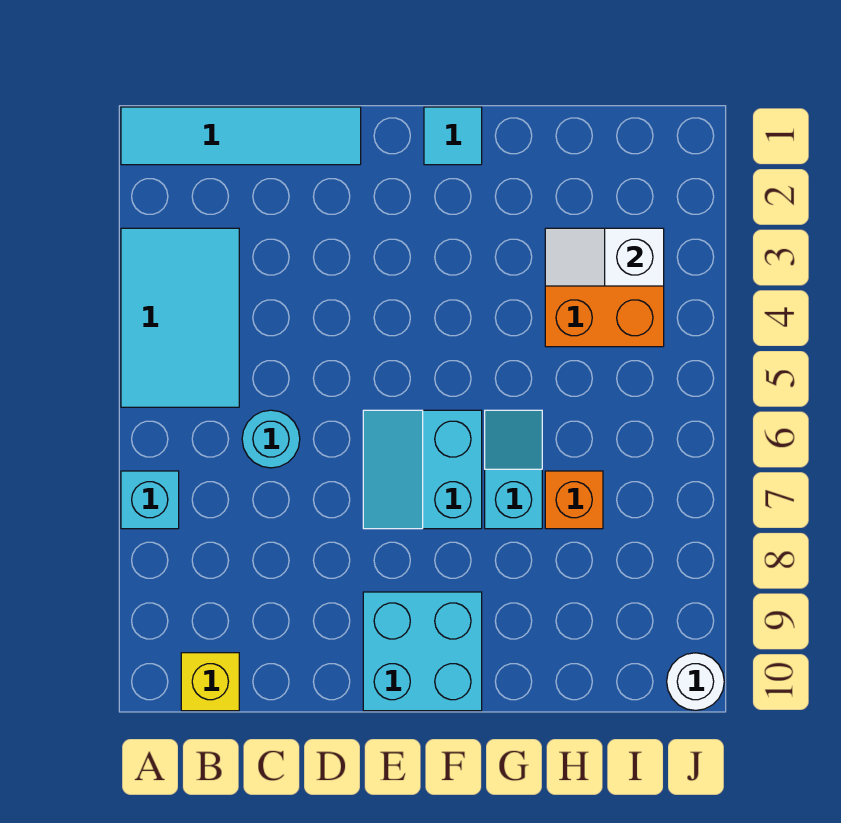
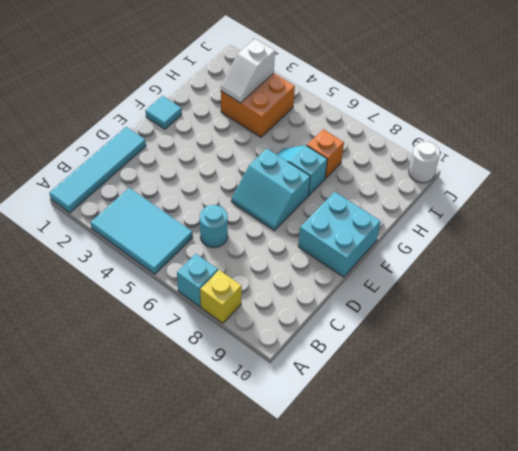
yellow 1x1 brick [181,653,239,711] -> yellow 1x1 brick moved to [200,270,242,323]

